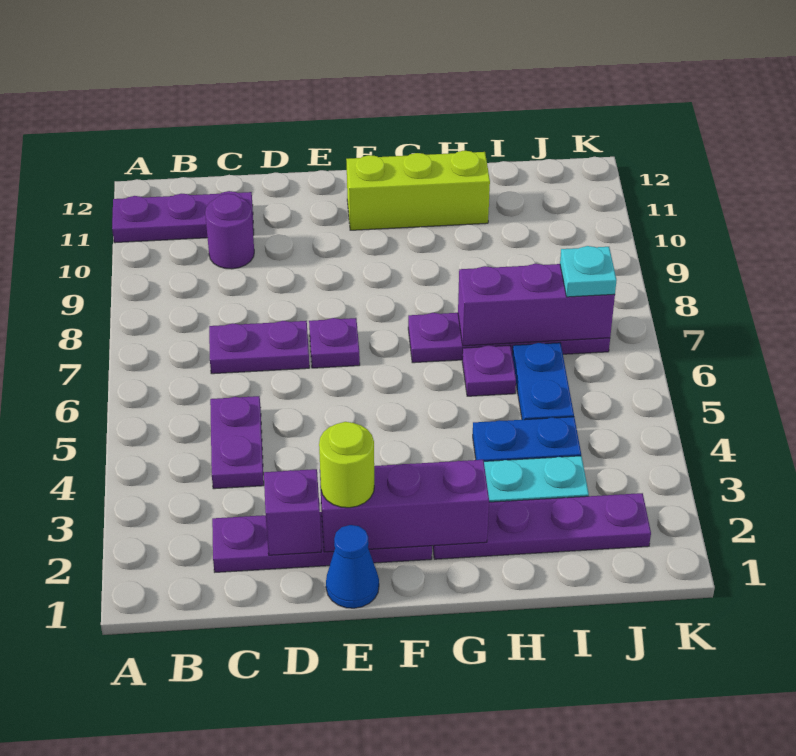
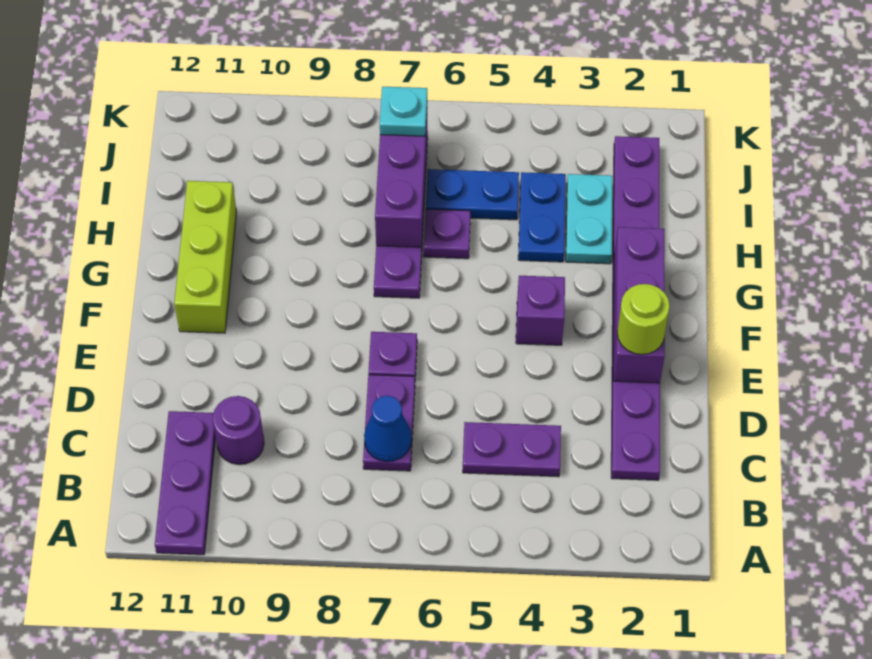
purple 1x1 brick [264,469,321,555] -> purple 1x1 brick moved to [516,276,565,345]
blue 1x1 cone [326,525,379,608] -> blue 1x1 cone moved to [364,396,412,462]

